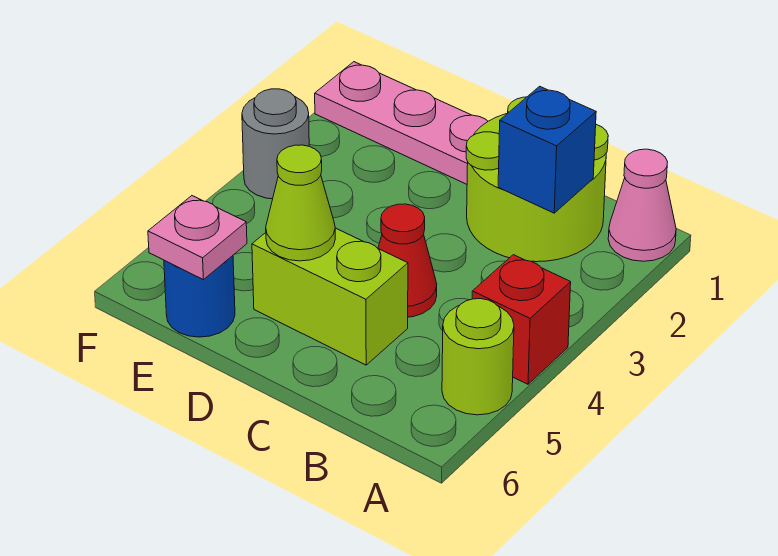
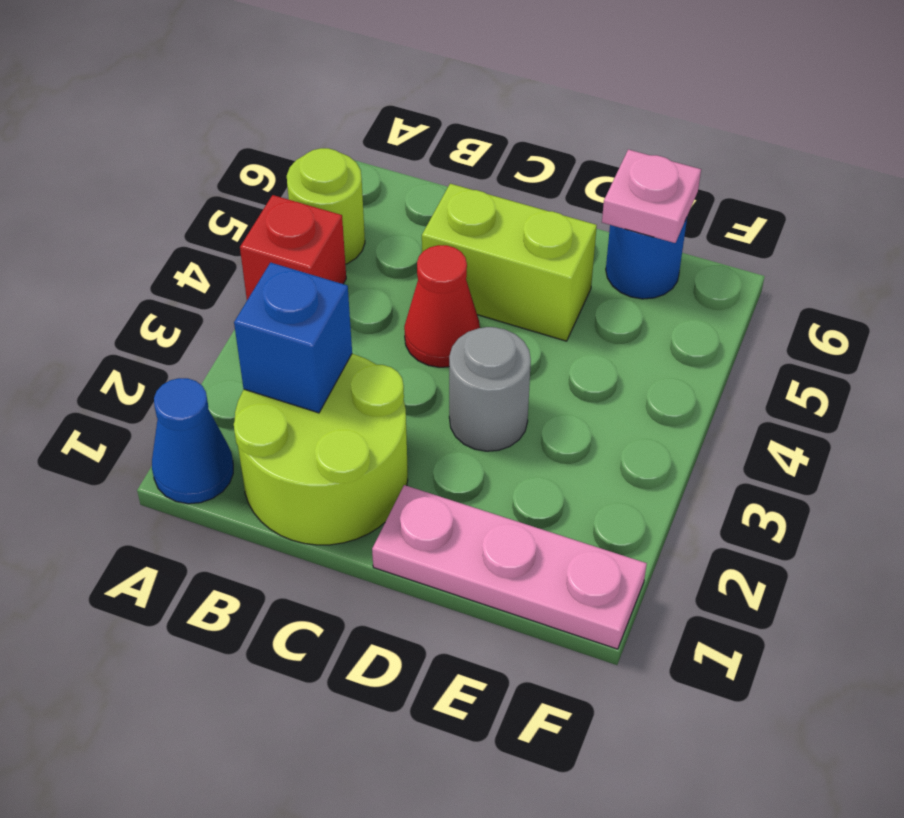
pink 1x1 cone [608,149,676,261] -> blue 1x1 cone [152,378,233,504]
lime 1x1 cone [266,145,335,261] -> none
grey 1x1 round brick [242,89,309,199] -> grey 1x1 round brick moved to [449,327,531,451]

